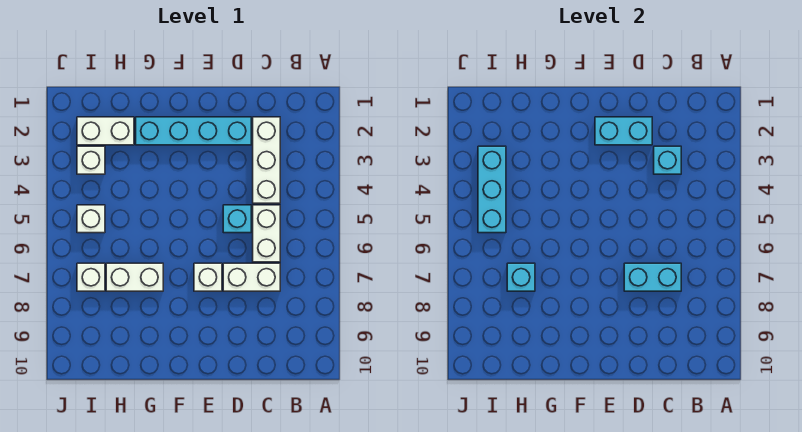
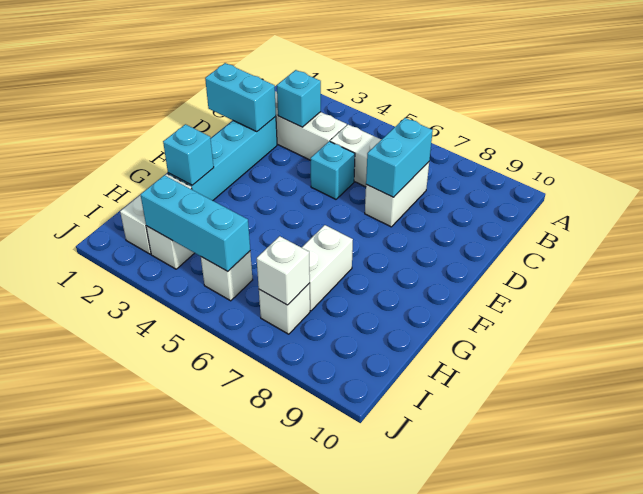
cyan 1x2 brick [595,117,652,145] -> cyan 1x2 brick turned to [205,63,276,132]
white 1x1 brick [194,263,222,291] -> white 1x1 brick moved to [257,236,310,305]
cyan 1x1 brick [507,263,535,291] -> cyan 1x1 brick moved to [163,124,214,185]

